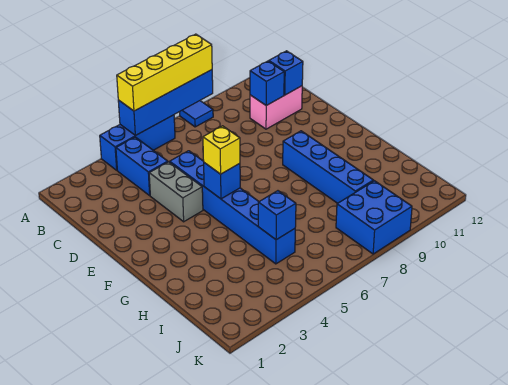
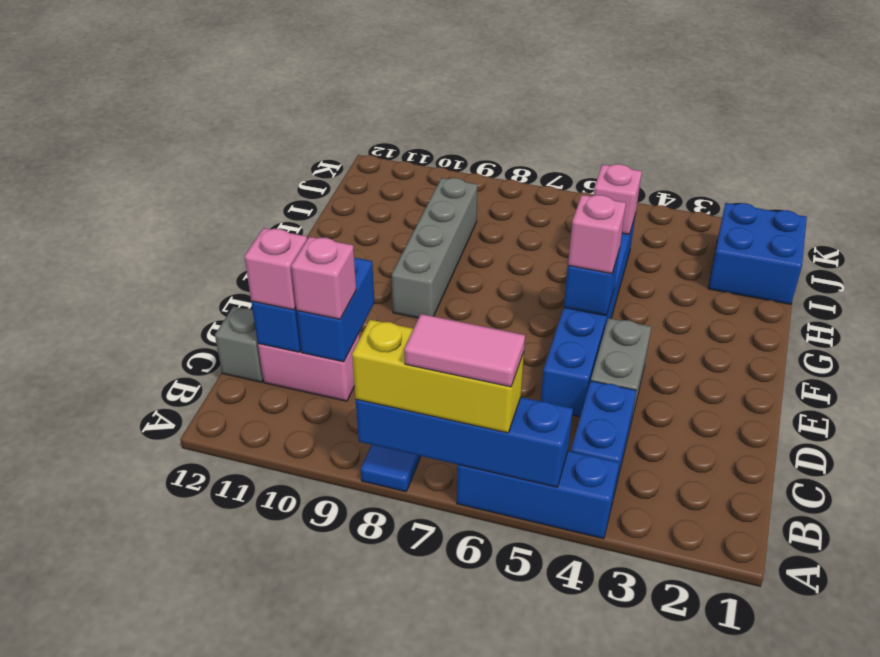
yellow 1x4 brick [117,34,212,111] -> yellow 1x3 brick [352,320,524,433]
none -> pink 1x2 tile [404,314,525,387]
blue 1x1 brick [250,61,284,106] -> blue 1x2 brick [297,258,374,362]
none -> pink 1x1 brick [291,237,356,319]
none -> pink 1x1 brick [244,228,307,310]
none -> grey 1x1 brick [215,306,263,382]
yellow 1x1 brick [203,126,240,174] -> pink 1x1 brick [568,195,626,274]
blue 1x4 brick [283,131,374,203] -> grey 1x4 brick [392,178,478,318]
blue 1x1 brick [258,191,296,240] -> pink 1x1 brick [594,164,642,234]
blue 2x2 brick [336,181,412,254] -> blue 2x2 brick moved to [708,203,807,304]

